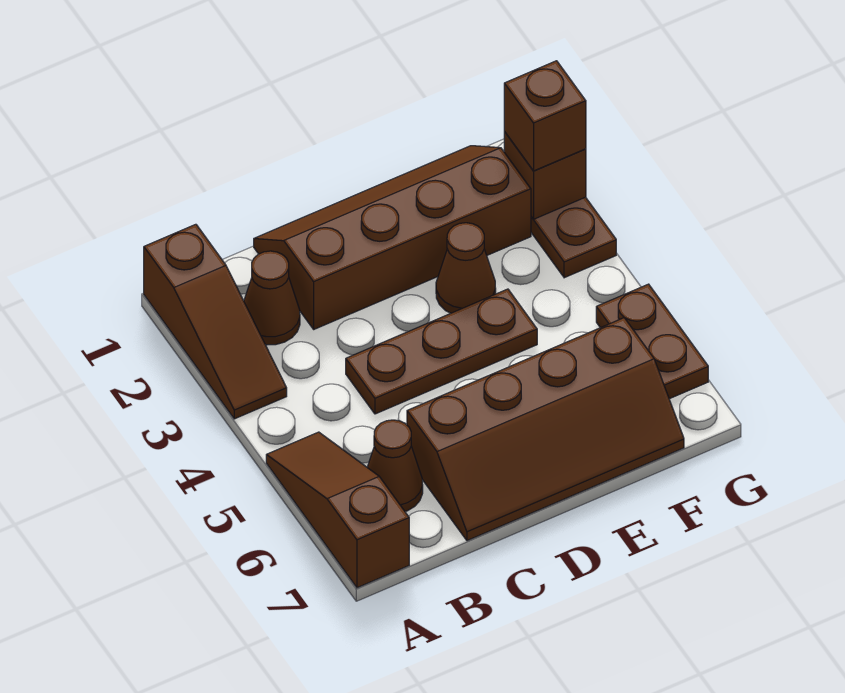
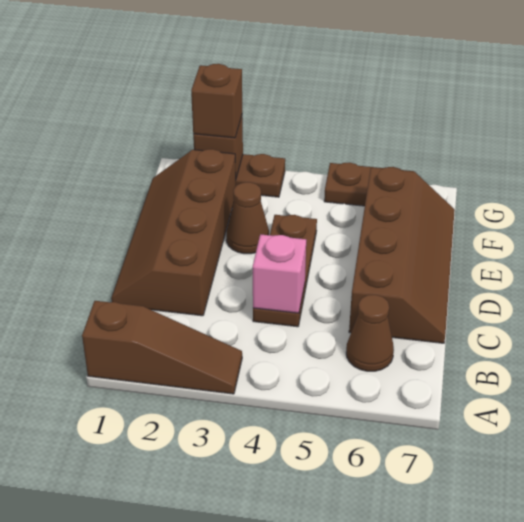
brown 1x3 slope [266,432,409,588] -> none
brown 1x1 cone [244,251,300,345] -> none
none -> pink 1x1 brick [253,234,306,313]

